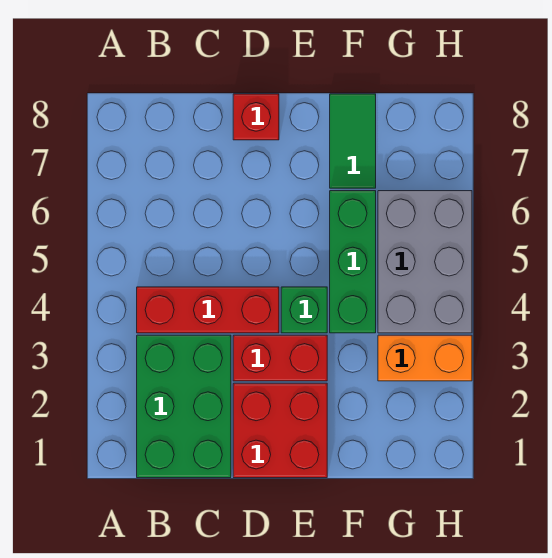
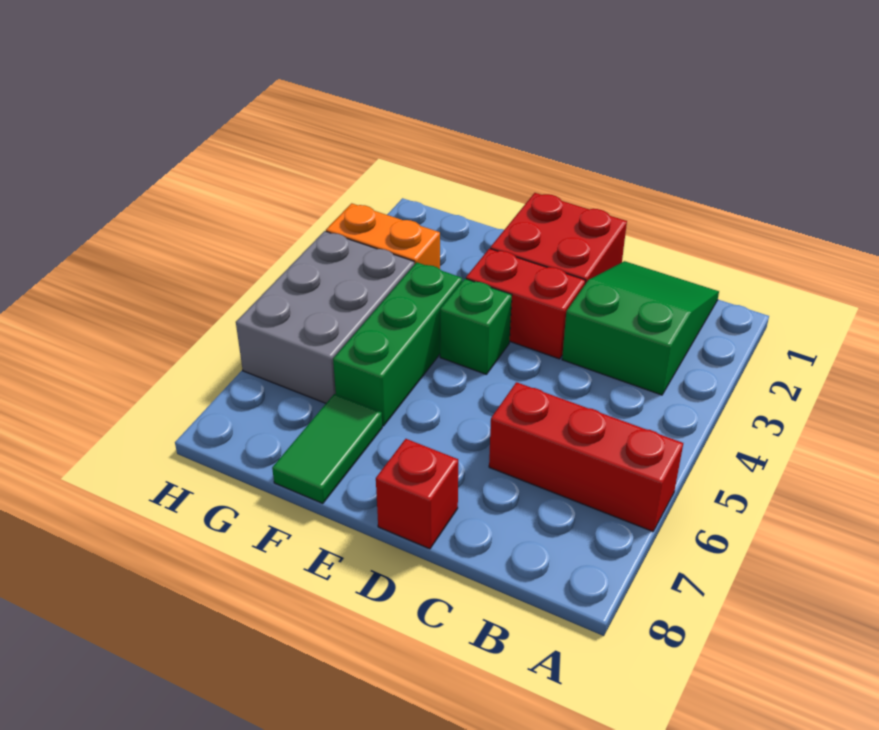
green 2x3 brick [137,335,231,478] -> green 2x3 slope [562,261,719,395]
red 1x3 brick [137,287,279,333] -> red 1x3 brick moved to [489,382,683,531]

